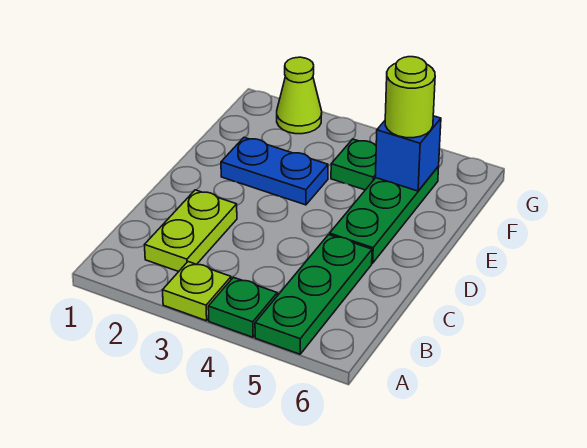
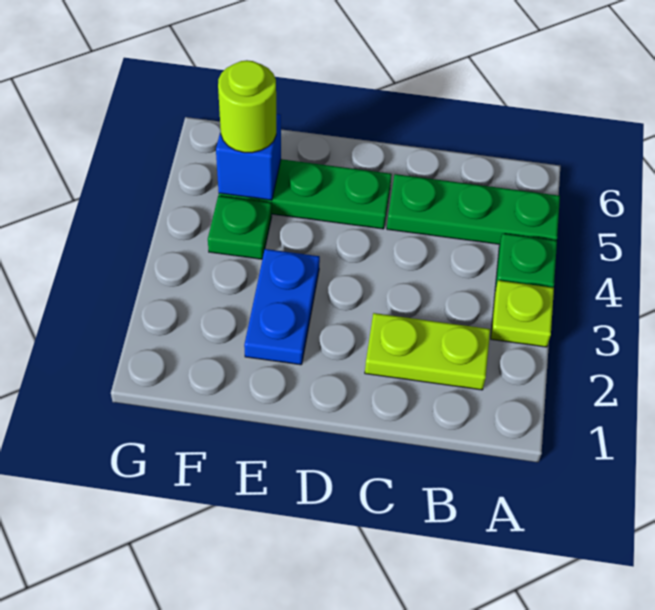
lime 1x1 cone [277,57,322,134] -> none

